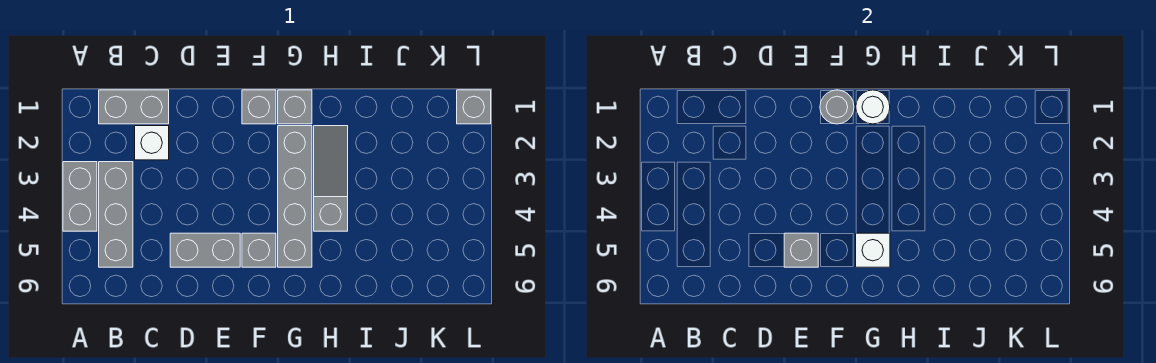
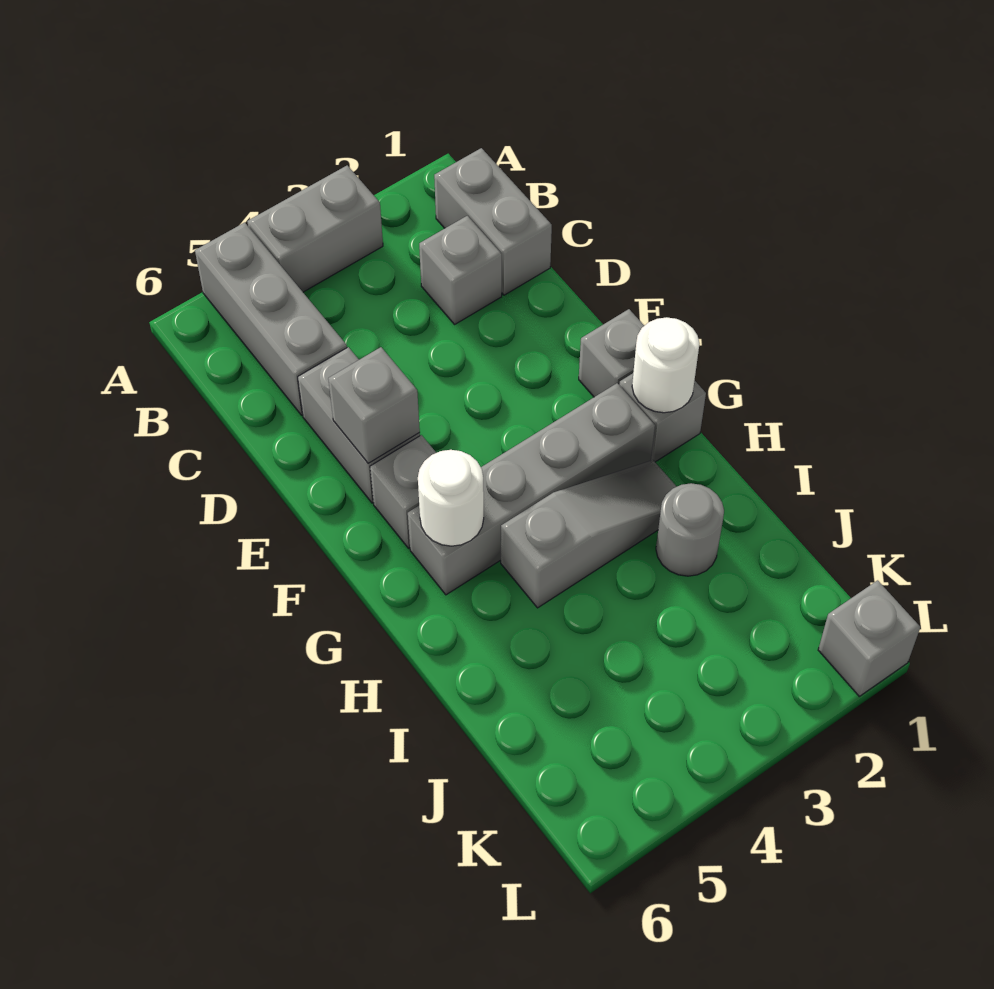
grey 1x3 brick [99,162,133,267] -> grey 1x3 brick turned to [195,222,347,415]
white 1x1 brick [135,126,169,160] -> grey 1x1 brick [419,216,502,324]
grey 1x1 round brick [820,90,854,124] -> grey 1x1 round brick moved to [656,483,724,576]
white 1x1 brick [856,233,890,267] -> white 1x1 round brick [418,450,484,546]

